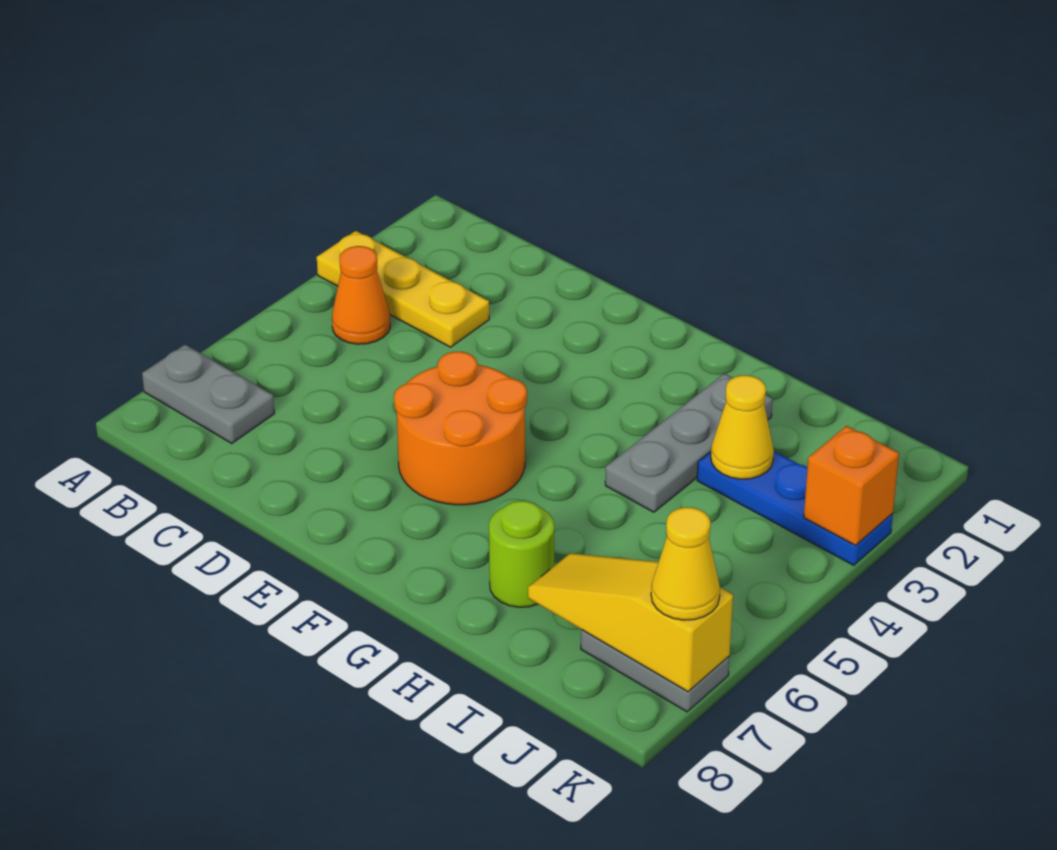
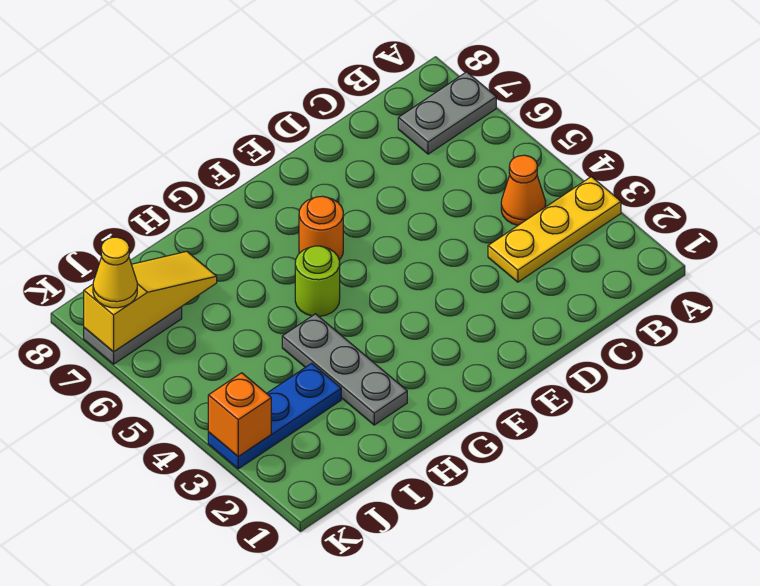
orange 2x2 round brick [394,352,527,505] -> orange 1x1 round brick [299,196,343,260]
lime 1x1 round brick [489,501,554,607] -> lime 1x1 round brick moved to [295,246,340,316]
yellow 1x1 cone [711,375,774,479] -> none

